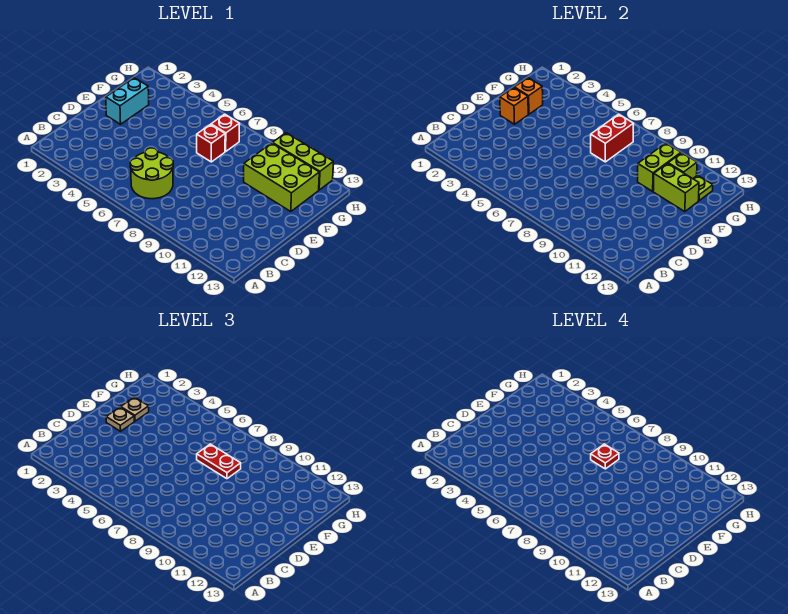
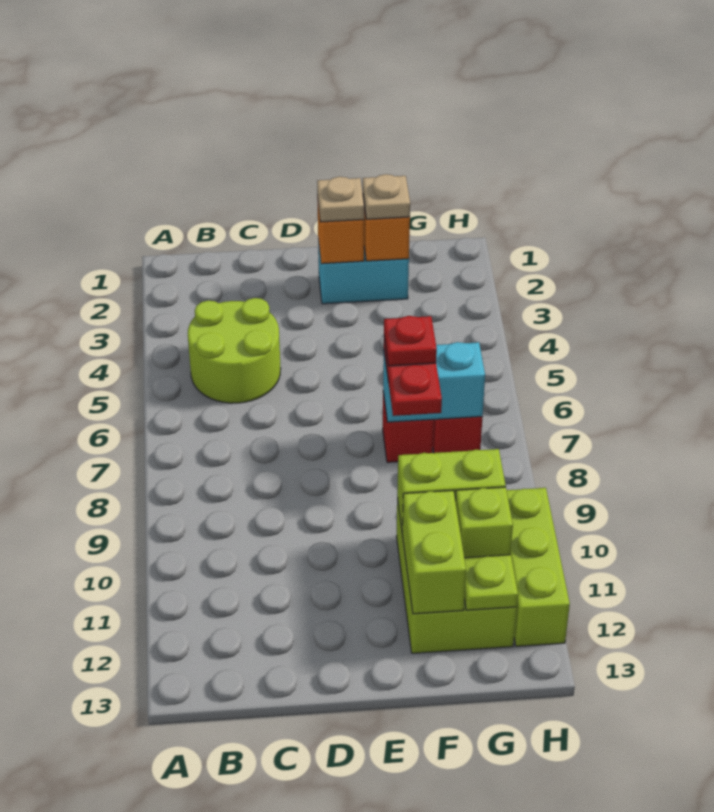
lime 2x2 round brick [130,148,173,199] -> lime 2x2 round brick moved to [188,298,281,403]
red 1x2 brick [591,114,634,162] -> cyan 1x2 brick [383,342,485,422]

